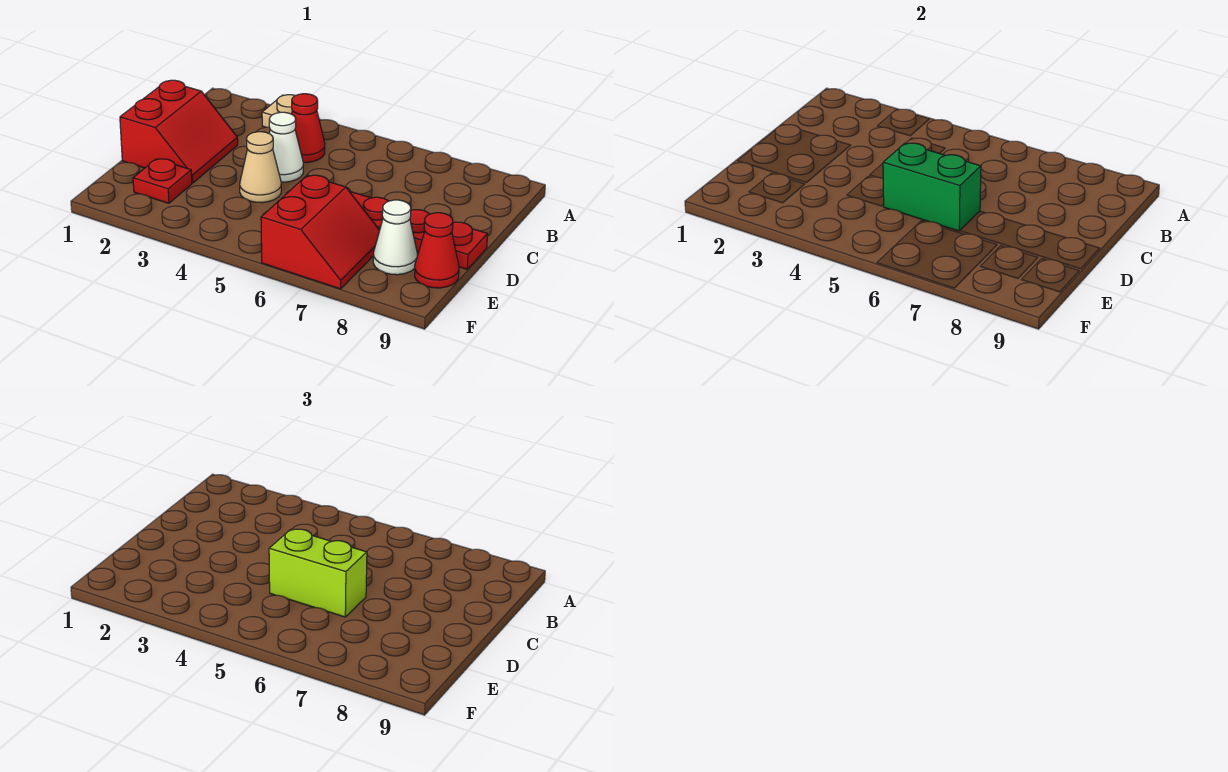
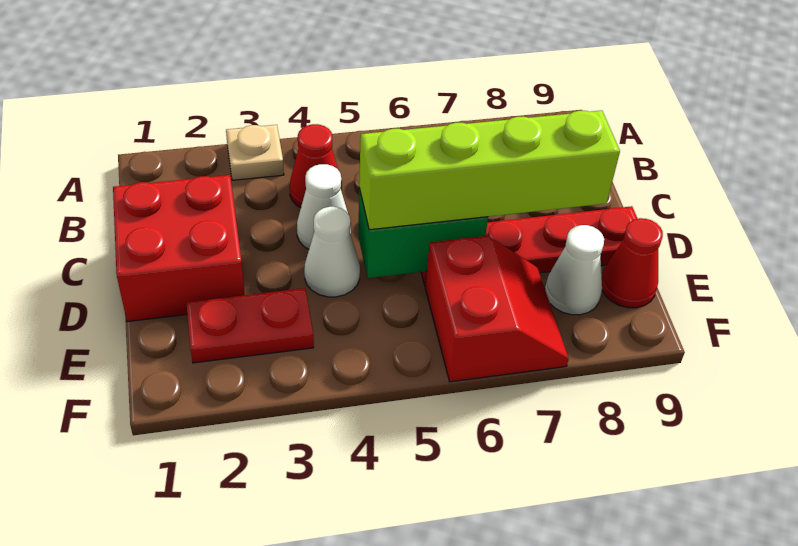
red 2x2 slope [120,80,238,183] -> red 2x2 brick [113,175,245,322]
tan 1x1 cone [240,132,281,203] -> white 1x1 cone [304,207,360,297]
lime 1x2 brick [269,529,367,617] -> lime 1x4 brick [359,111,620,230]
red 1x1 plate [133,159,192,203] -> red 1x2 plate [186,288,314,363]

